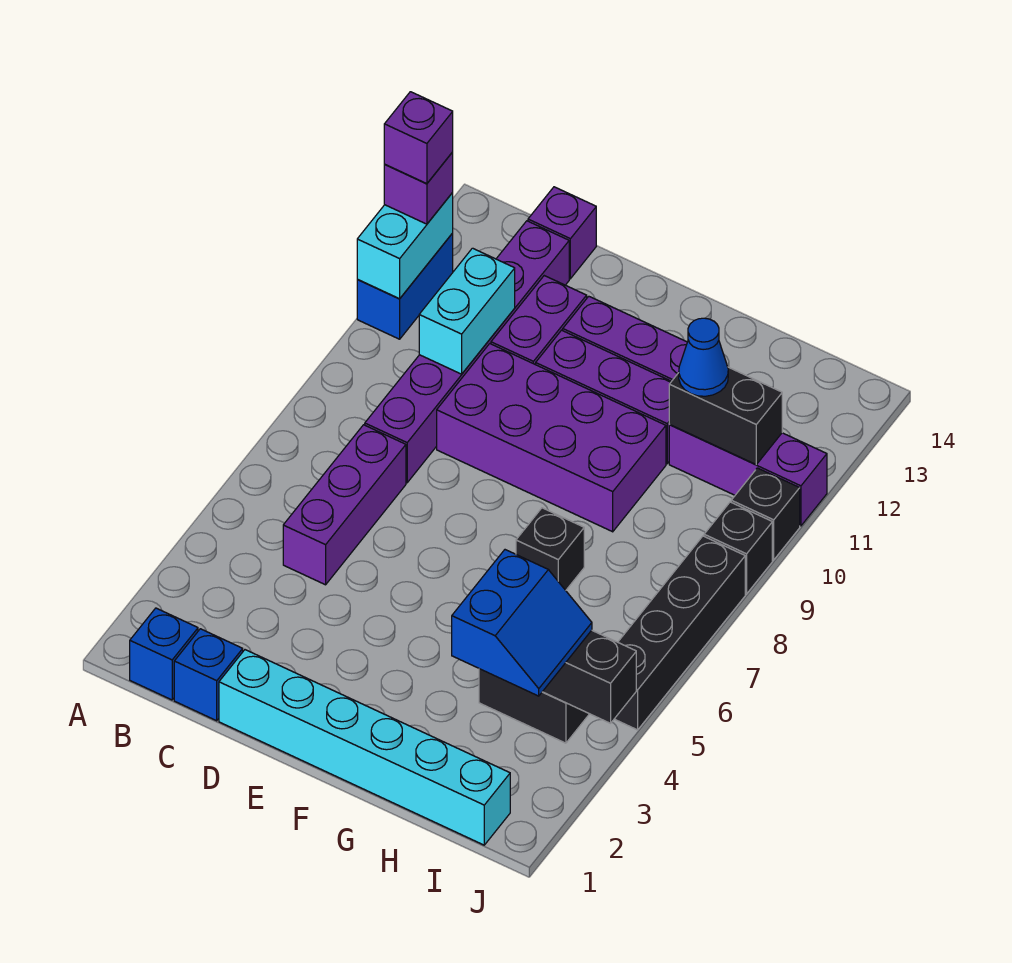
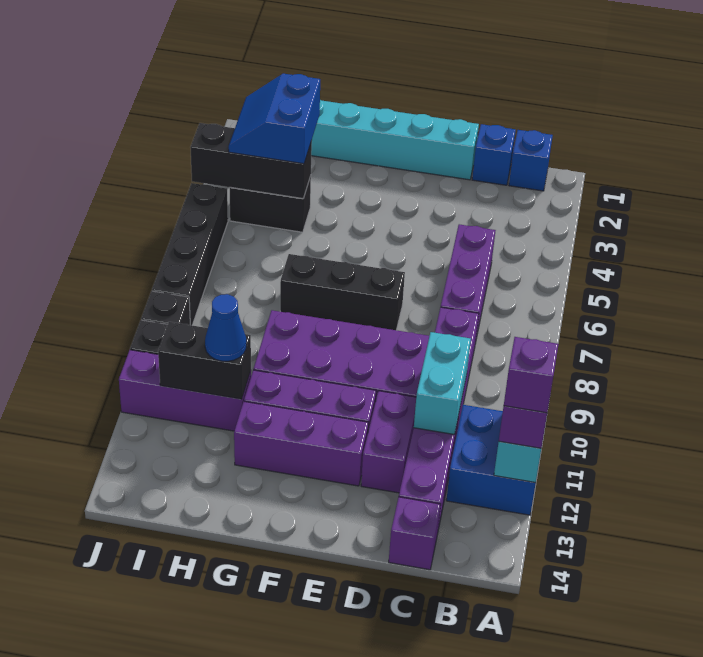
blue 1x2 brick [357,233,453,339] -> blue 2x2 brick [446,405,536,515]
black 1x1 brick [516,508,584,590] -> black 1x3 brick [280,254,405,330]

